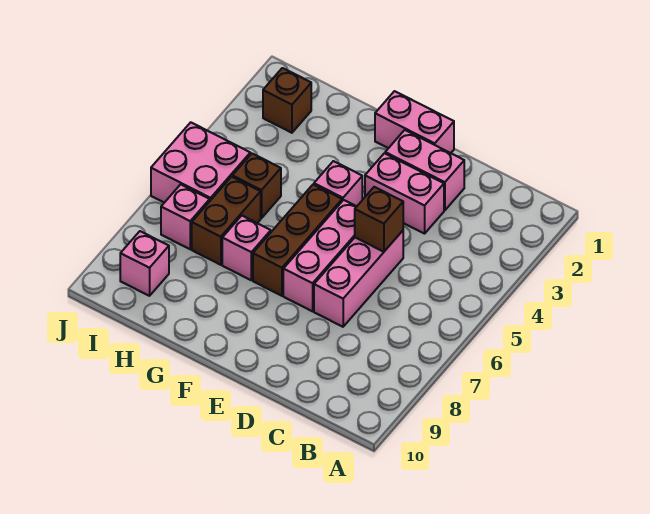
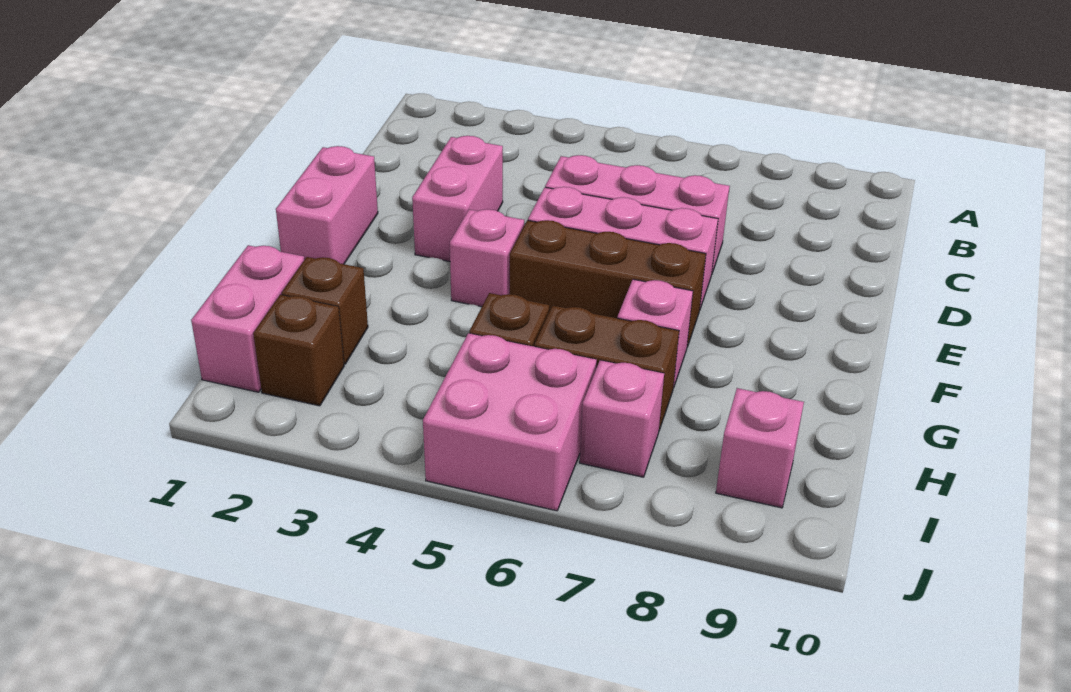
pink 1x2 brick [385,130,464,210] -> pink 1x2 brick moved to [191,245,304,392]
brown 1x1 brick [355,187,403,252] -> brown 1x1 brick moved to [282,257,368,364]

